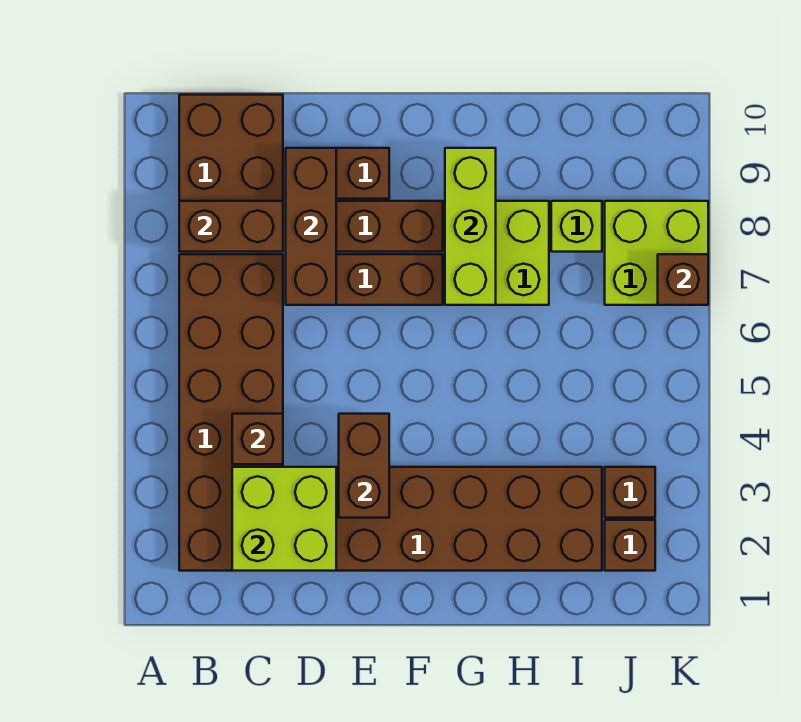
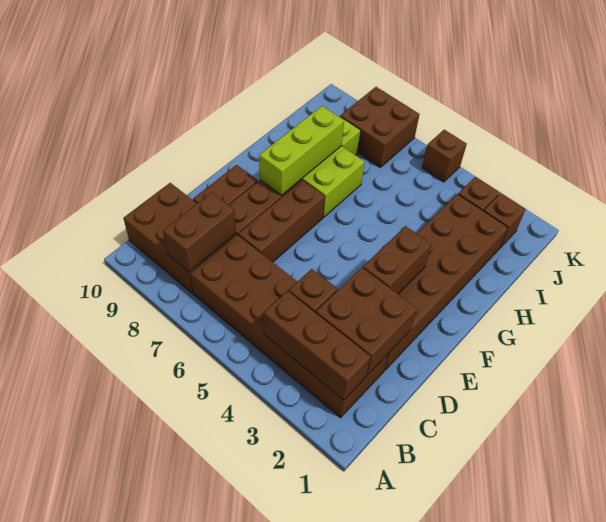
lime 2x2 brick [232,467,336,571] -> brown 2x2 brick [316,268,417,375]
brown 1x3 brick [286,148,336,305] -> brown 1x3 brick moved to [264,291,371,400]
brown 1x2 brick [339,414,389,518] -> brown 1x2 brick turned to [363,226,431,294]
lime 1x3 brick [445,148,496,305] -> lime 1x3 brick turned to [259,106,344,196]
lime 2x2 brick [605,201,708,305] -> brown 2x2 brick [340,87,420,168]
brown 1x1 brick [658,254,708,305] -> brown 1x1 brick moved to [422,130,467,182]

